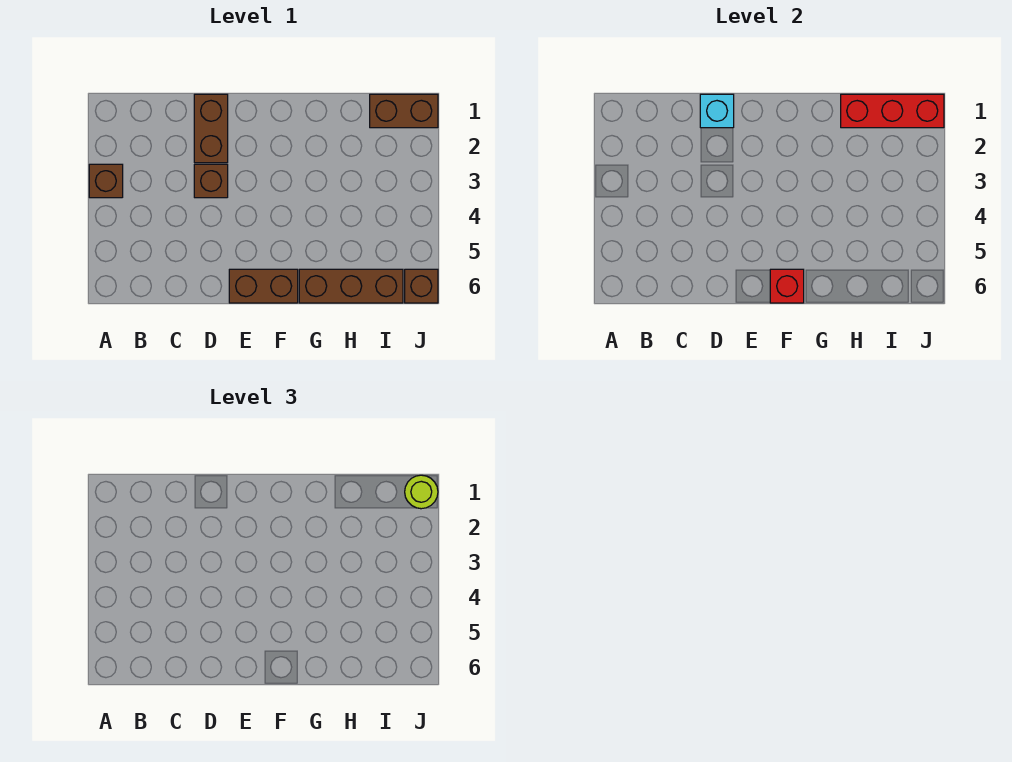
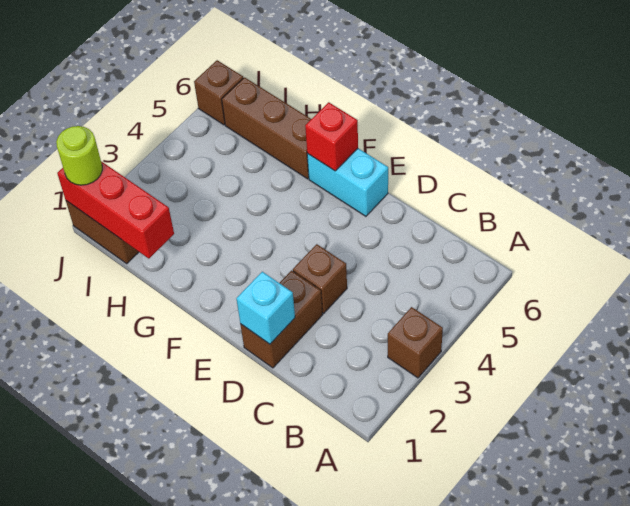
brown 1x2 brick [229,269,298,303] -> cyan 1x2 brick [307,148,388,216]

